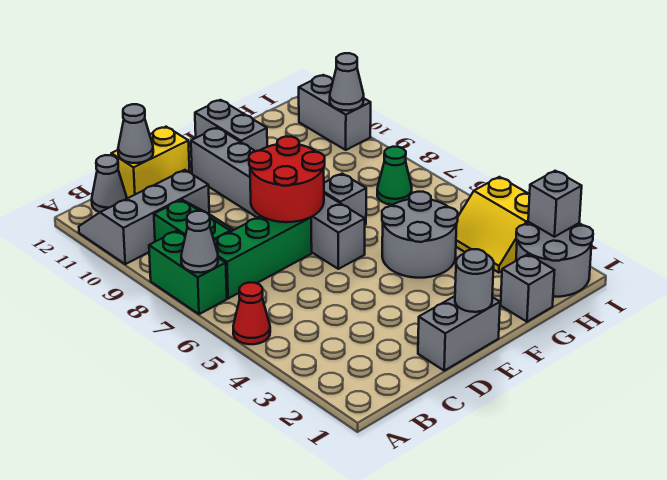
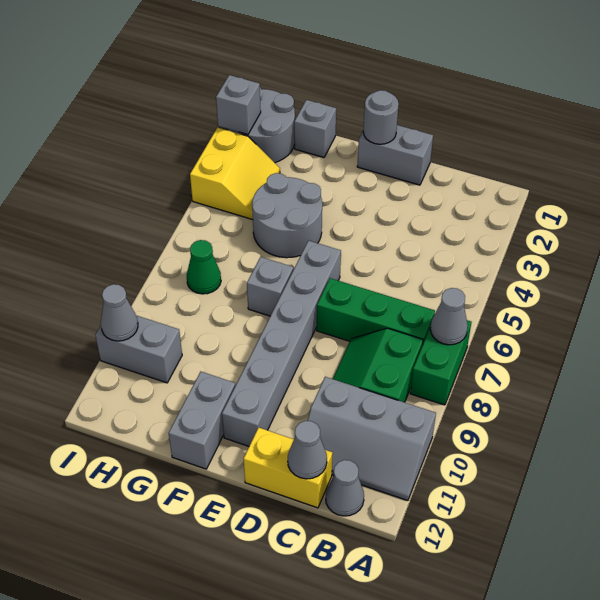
red 1x1 cone [233,283,270,344] -> none
red 2x2 round brick [249,136,325,222] -> none
grey 1x2 brick [299,75,371,150] -> grey 1x2 brick turned to [95,315,182,383]

